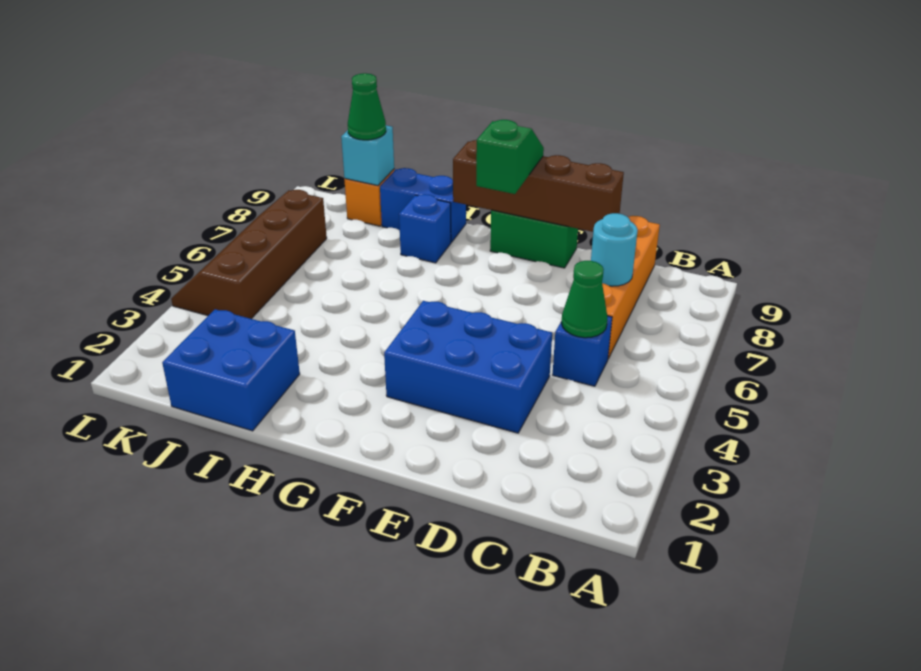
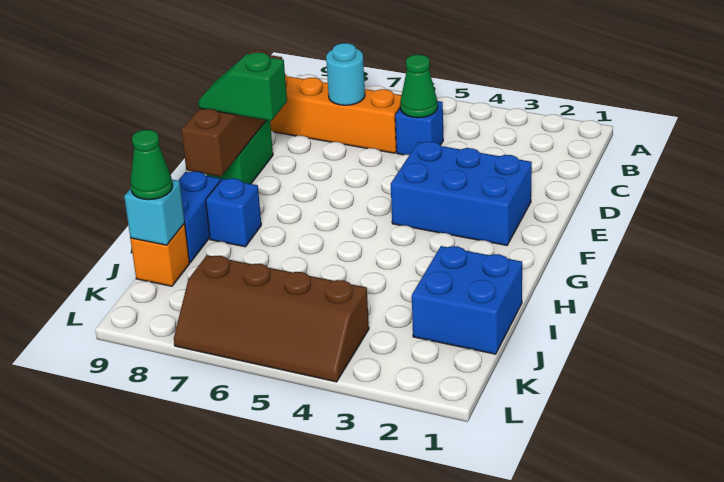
blue 2x3 brick [384,301,552,433] -> blue 2x3 brick turned to [391,141,532,245]

